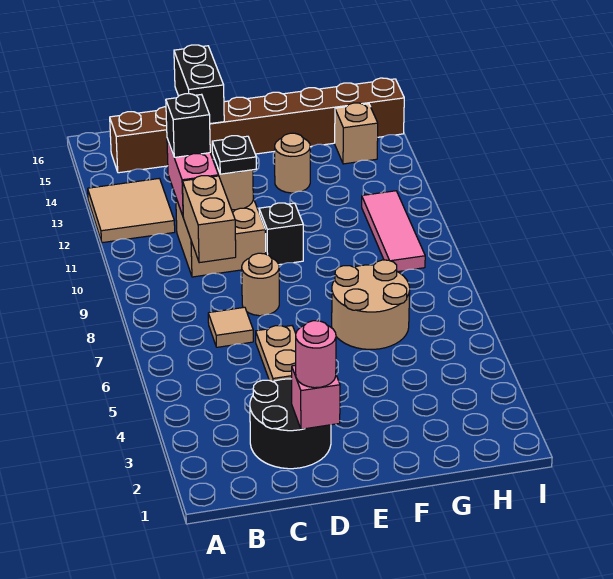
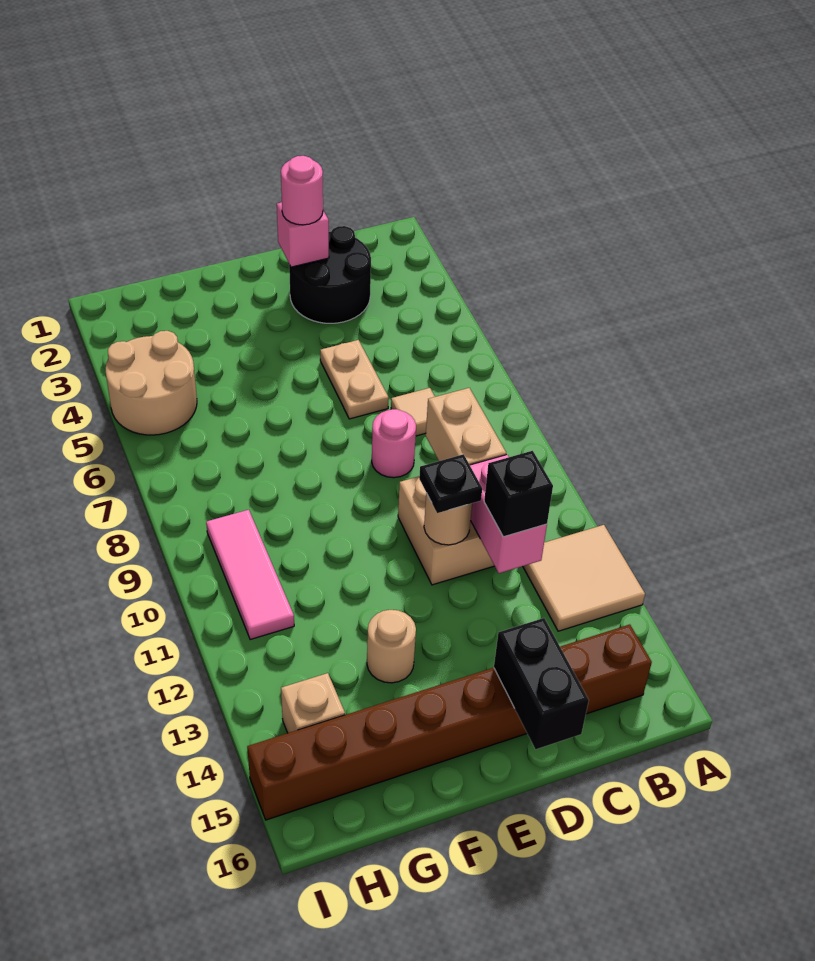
tan 1x1 round brick [242,253,279,316] -> pink 1x1 round brick [372,409,416,478]
black 1x1 brick [259,203,303,265] -> none
tan 2x2 round brick [332,260,410,349] -> tan 2x2 round brick moved to [106,331,197,435]

